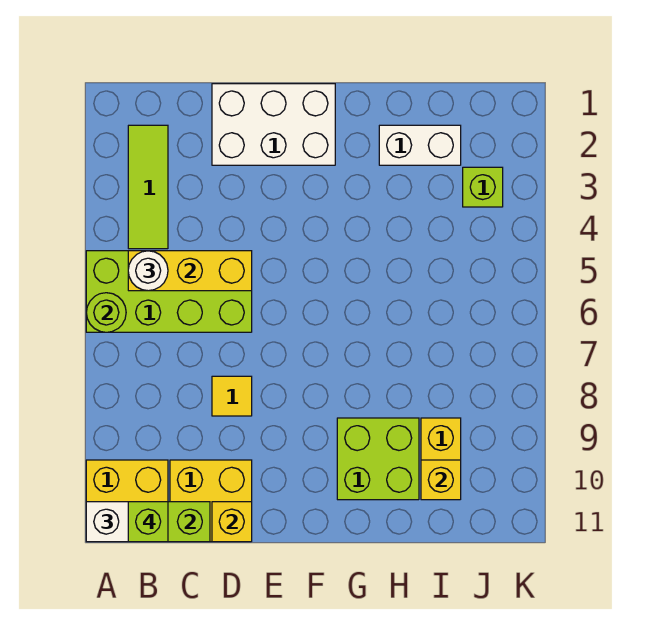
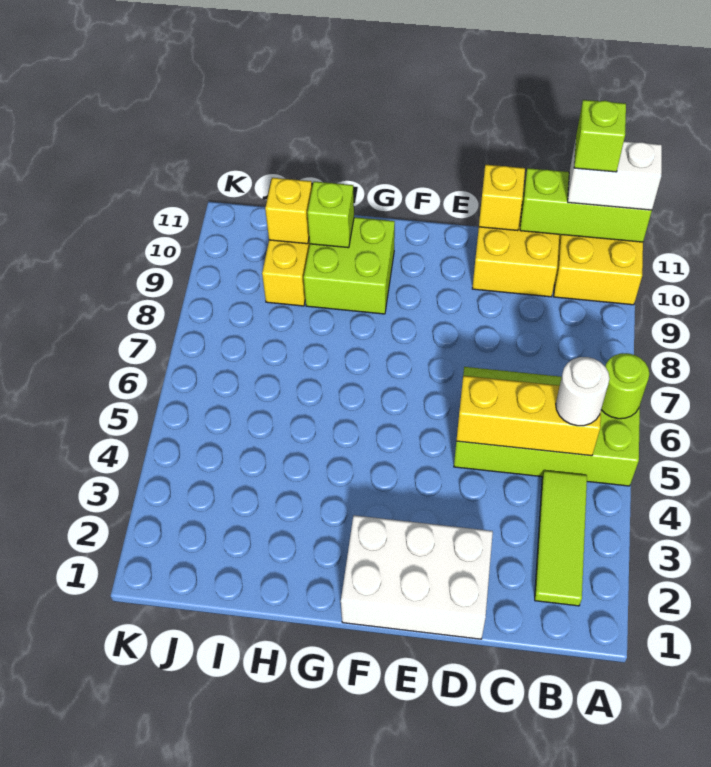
yellow 1x1 tile [212,376,252,416] -> none
white 1x2 brick [379,125,461,165] -> none
lime 1x1 brick [463,167,503,207] -> lime 1x1 brick moved to [307,181,354,248]

